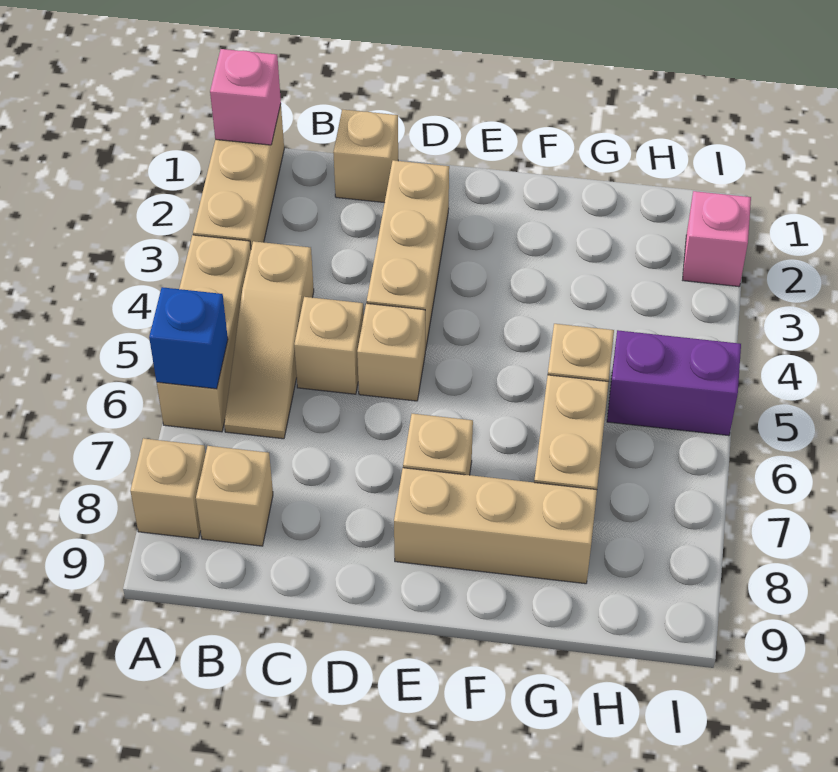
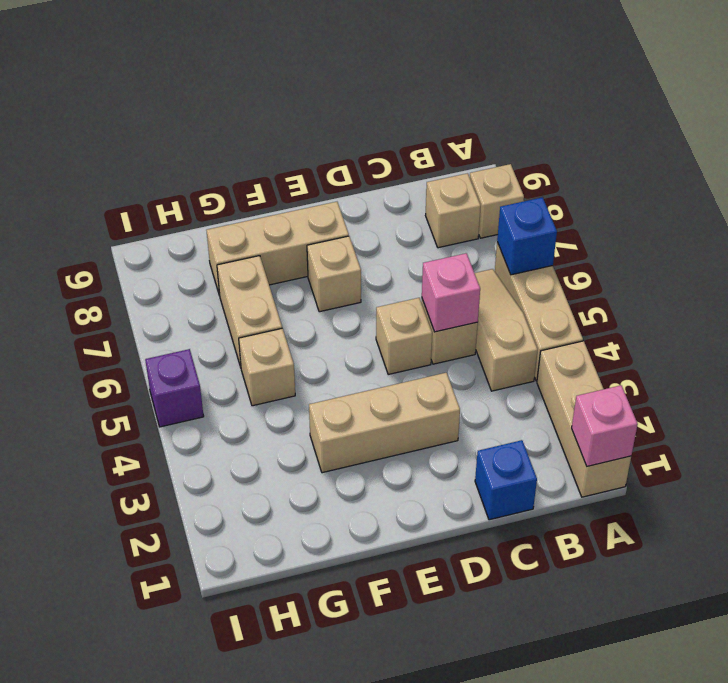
tan 1x1 brick [333,109,398,203] -> blue 1x1 brick [475,440,537,520]
tan 1x3 brick [367,160,449,351] -> tan 1x3 brick turned to [309,373,460,473]
purple 1x2 brick [607,330,741,436] -> purple 1x1 brick [145,349,204,427]
pink 1x1 brick [683,191,751,287] -> pink 1x1 brick moved to [422,253,480,332]

